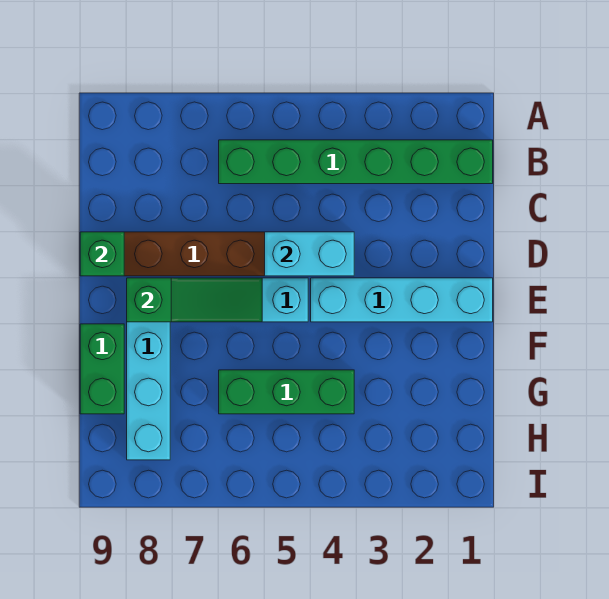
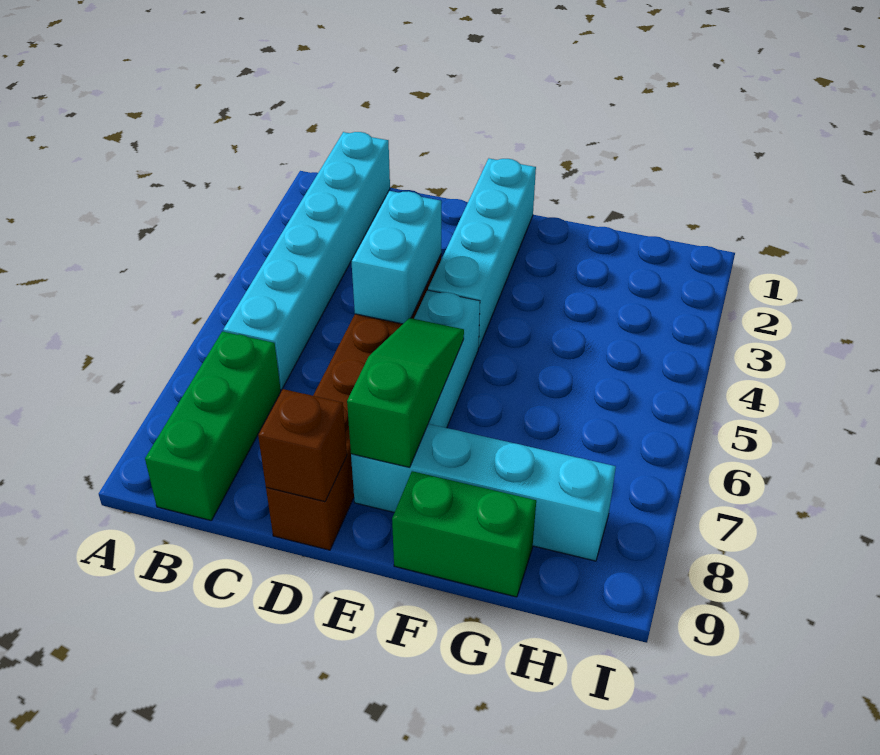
green 1x6 brick [219,140,493,184] -> cyan 1x6 brick [223,132,390,390]
green 1x1 brick [80,232,124,276] -> brown 1x1 brick [258,389,347,502]
green 1x3 brick [219,370,354,414] -> green 1x3 brick moved to [145,331,281,520]

